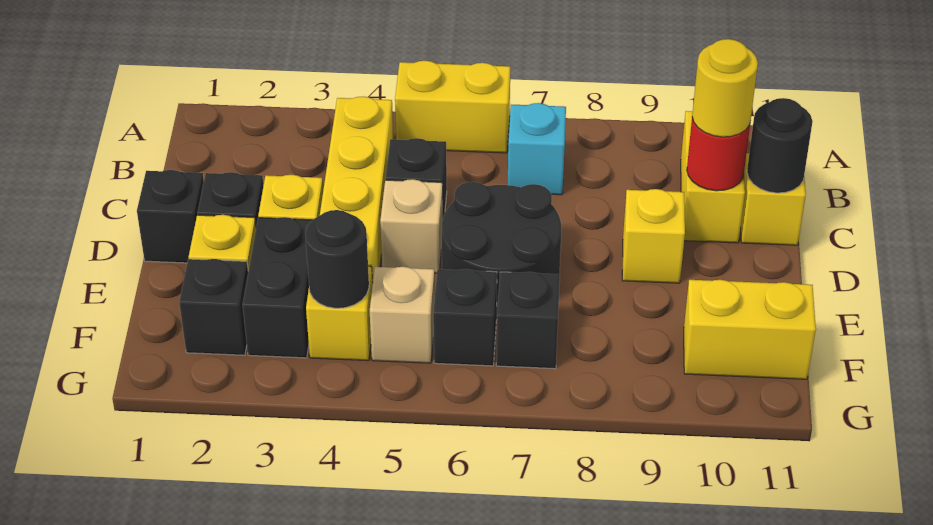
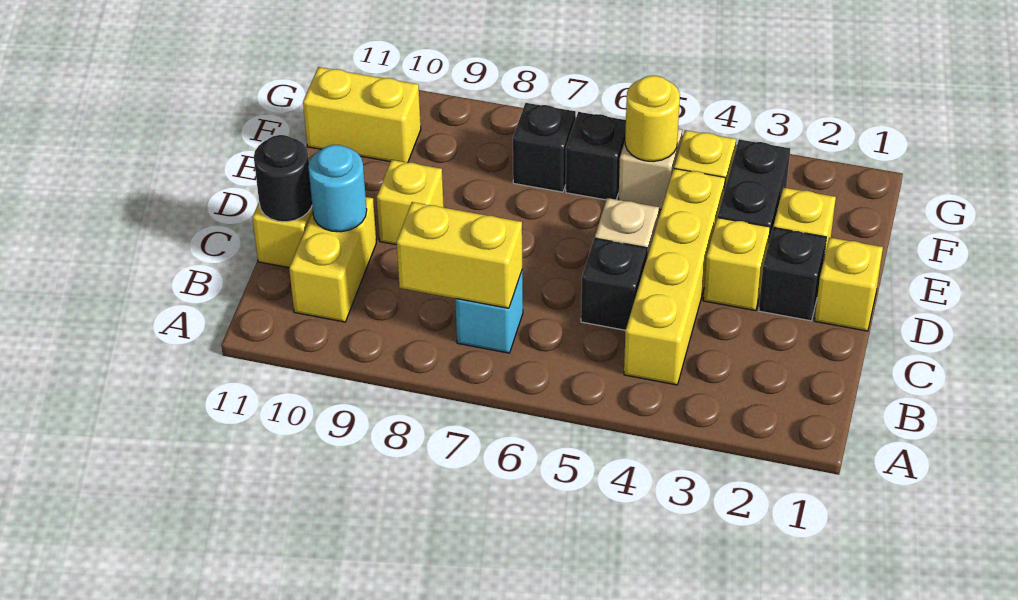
yellow 1x2 brick [395,61,510,153] -> yellow 1x2 brick moved to [397,202,522,308]
red 1x1 round brick [687,118,750,191] -> cyan 1x1 round brick [308,145,367,232]
yellow 1x1 round brick [692,39,758,137] -> yellow 1x1 round brick moved to [625,76,680,162]
black 1x1 brick [137,170,204,263] -> yellow 1x1 brick [815,237,883,331]
black 2x2 round brick [442,182,561,320] -> none
black 1x1 brick [179,259,248,355] -> none
black 1x1 round brick [305,210,369,308] -> none

